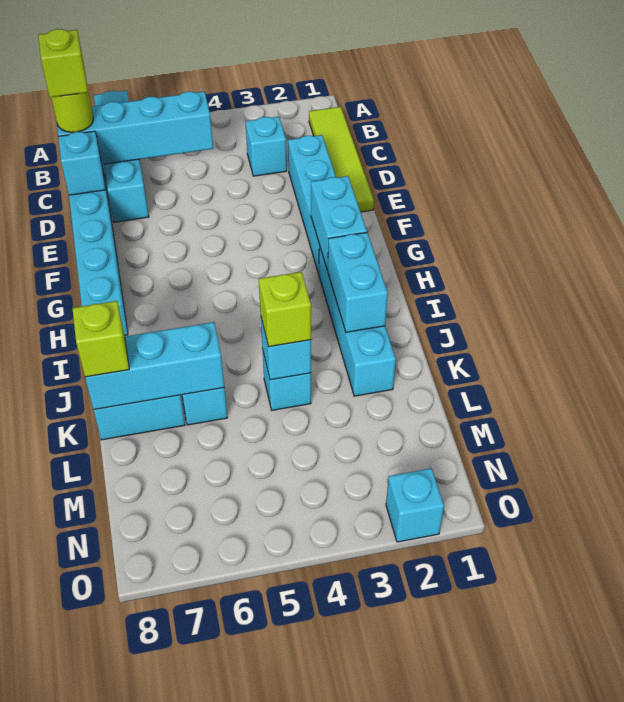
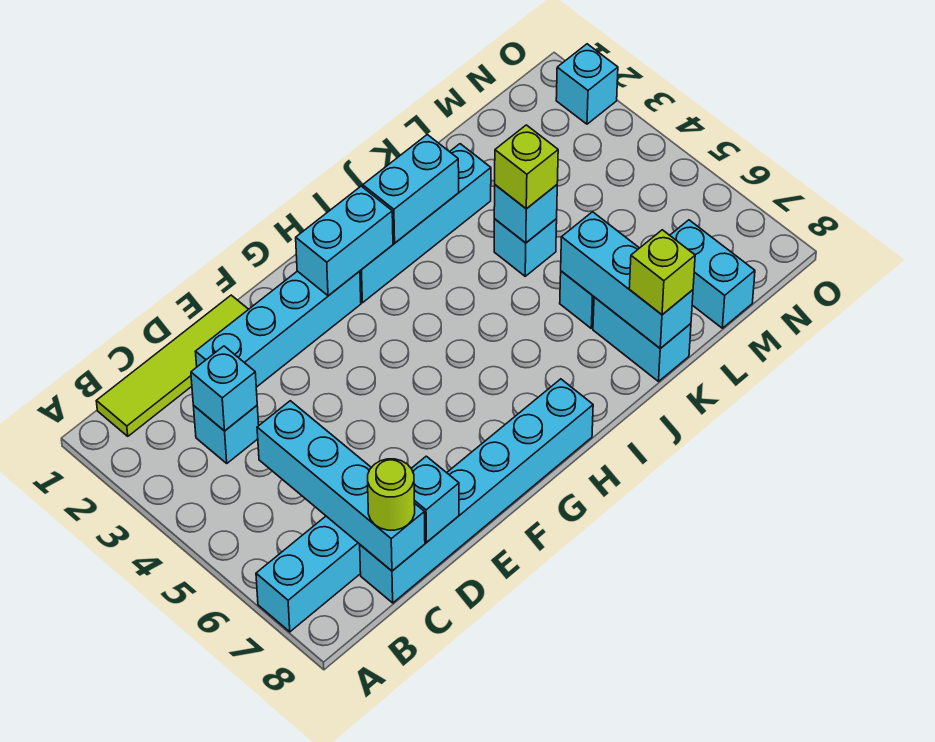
none -> cyan 1x1 brick [191,346,257,431]
lime 1x1 brick [38,29,88,97] -> none
none -> cyan 1x2 brick [670,220,755,328]

